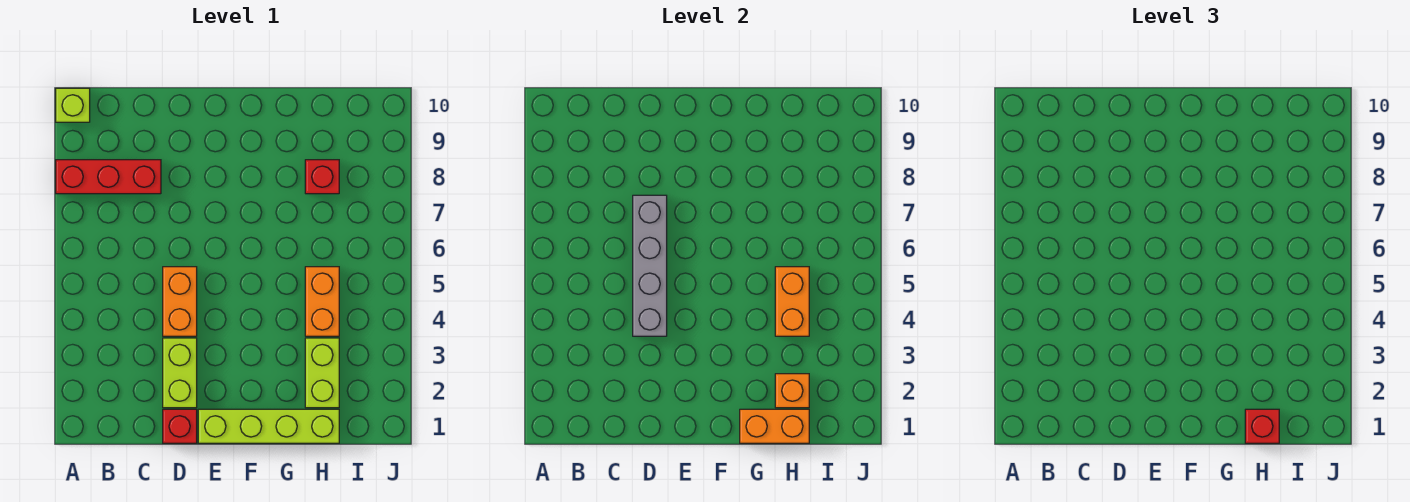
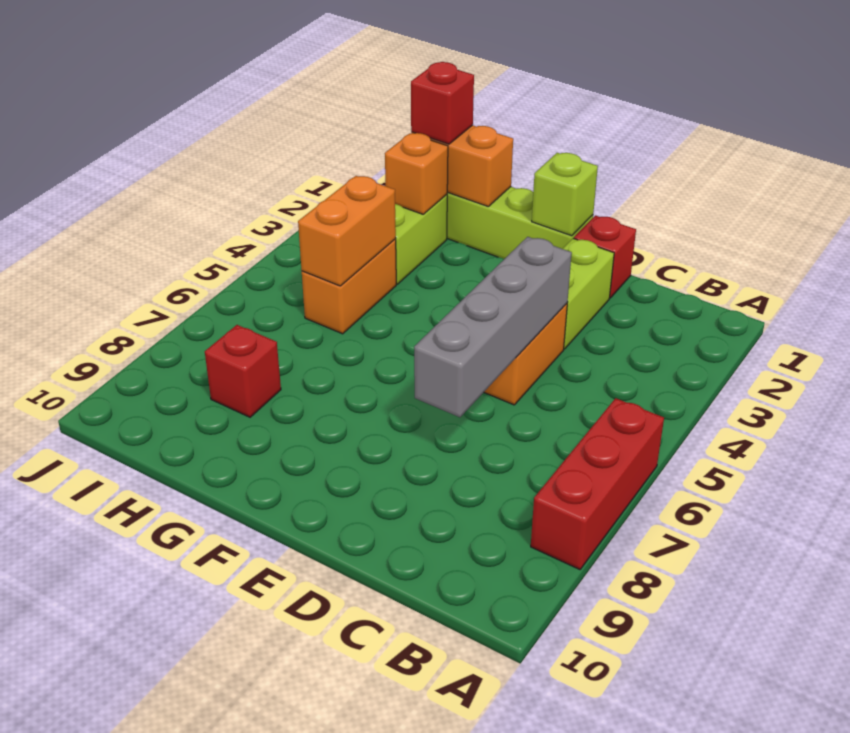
red 1x3 brick [56,160,161,194] -> red 1x3 brick turned to [531,398,664,570]
lime 1x1 brick [56,88,90,122] -> lime 1x1 brick moved to [532,153,598,236]

